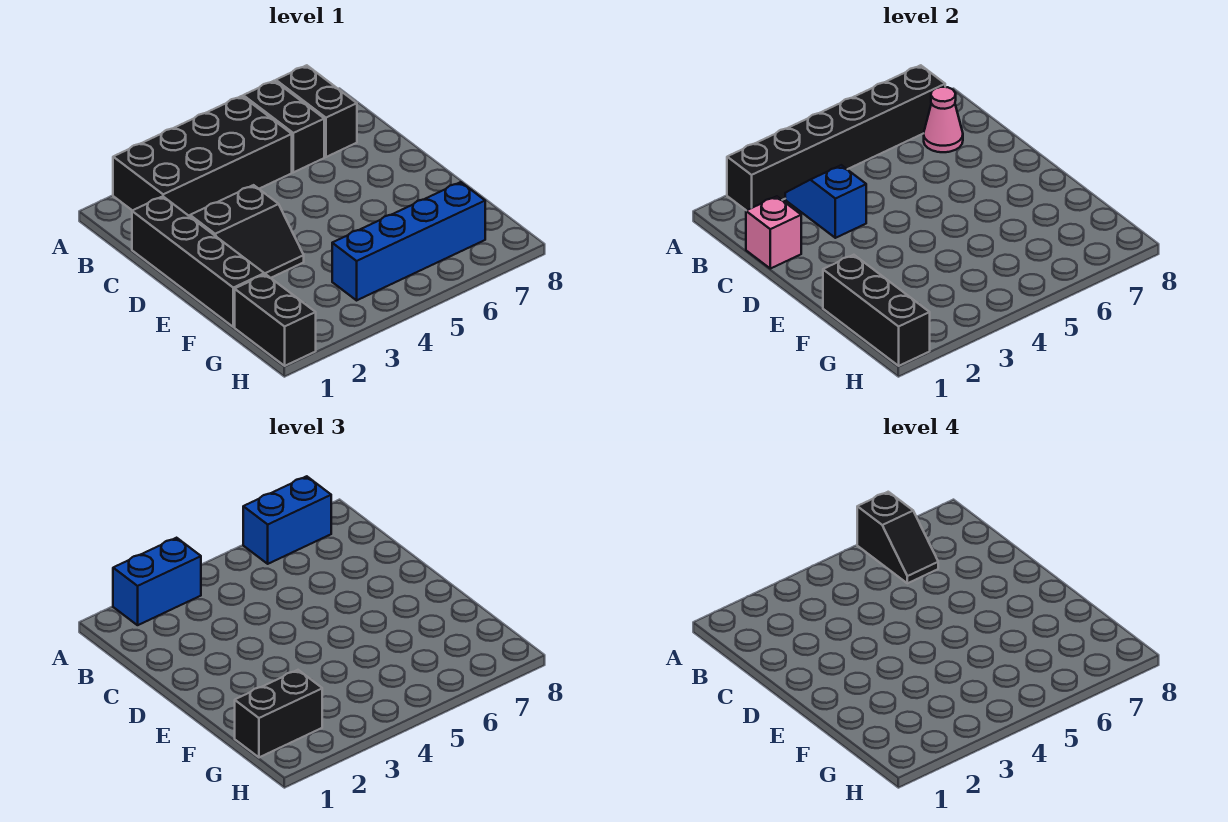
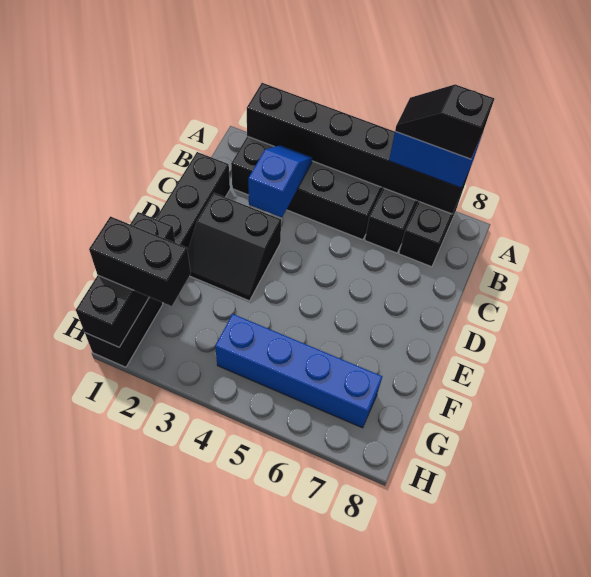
blue 1x2 brick [113,538,201,625] -> none
black 1x2 slope [857,492,938,583] -> black 1x2 slope turned to [395,84,494,159]
pink 1x1 cone [924,87,963,152] -> none
pink 1x1 brick [746,196,801,269] -> none

